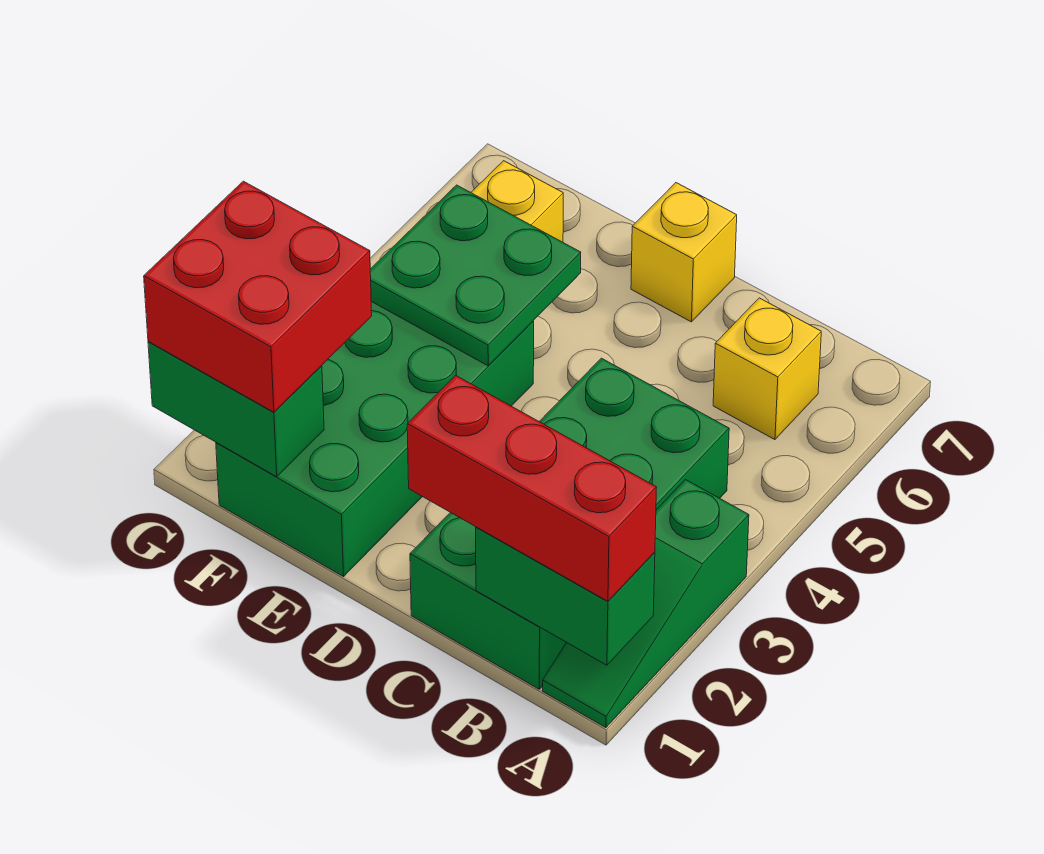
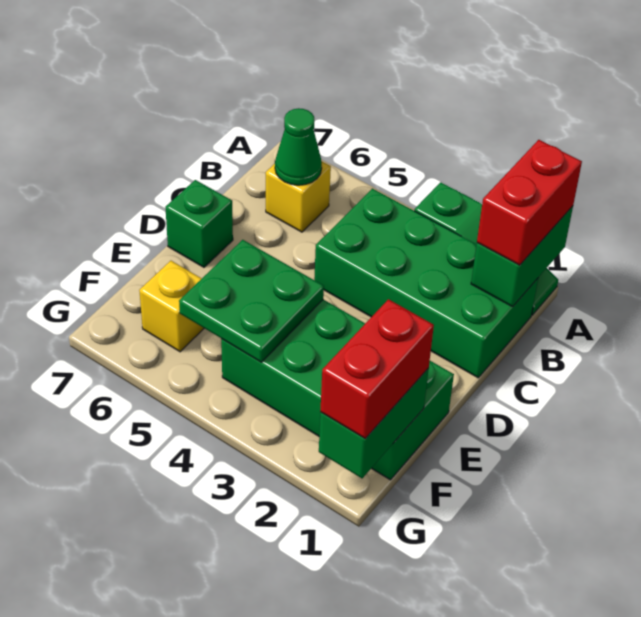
red 1x3 brick [407,375,657,601] -> red 1x2 brick [477,140,582,265]
none -> green 1x1 cone [275,108,322,185]
yellow 1x1 brick [631,183,737,322] -> green 1x1 brick [165,180,233,267]
red 2x2 brick [144,181,372,412] -> red 1x2 brick [320,299,434,439]

